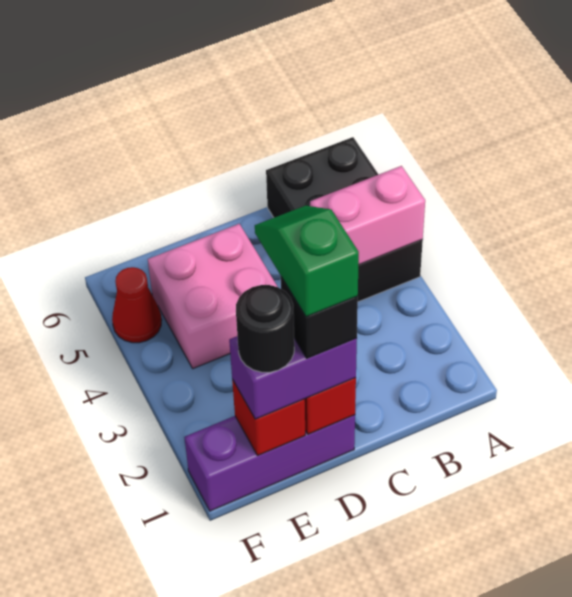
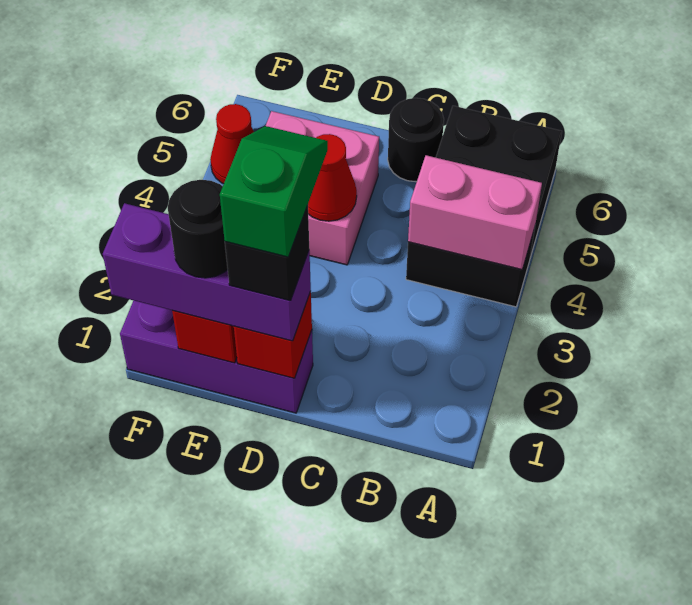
none -> black 1x1 round brick [388,98,444,182]
purple 1x2 brick [229,336,357,419] -> purple 1x3 brick [103,203,311,341]
none -> red 1x1 cone [308,134,357,221]

